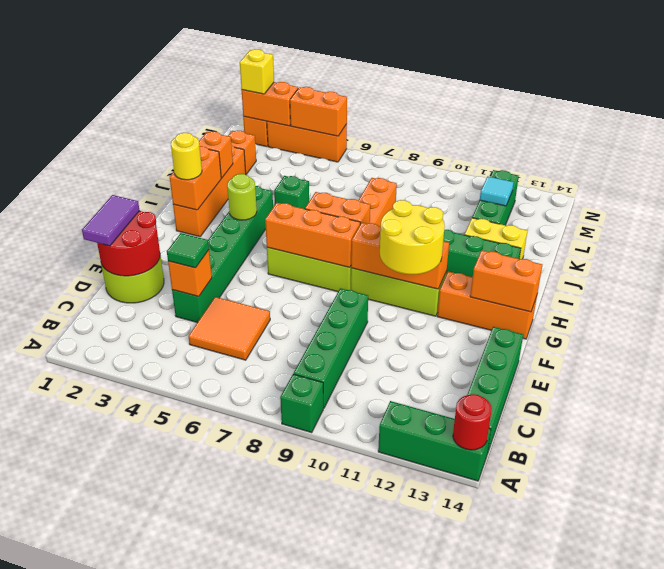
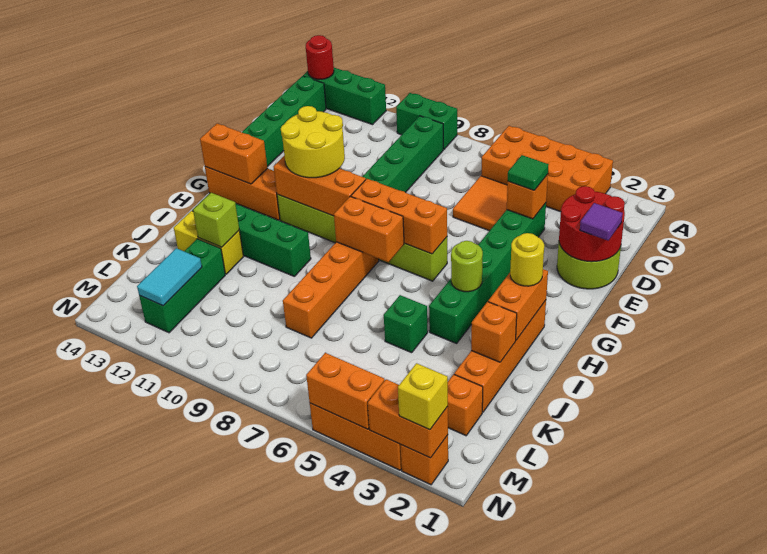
none -> orange 2x4 brick [481,126,613,212]
green 1x1 brick [280,374,323,432] -> green 1x2 brick [396,93,457,149]
purple 1x2 tile [82,195,140,246] -> purple 1x1 tile [580,203,623,240]
none -> lime 1x1 brick [193,193,239,247]
cyan 1x1 tile [480,177,514,206] -> cyan 1x2 tile [137,248,202,306]

